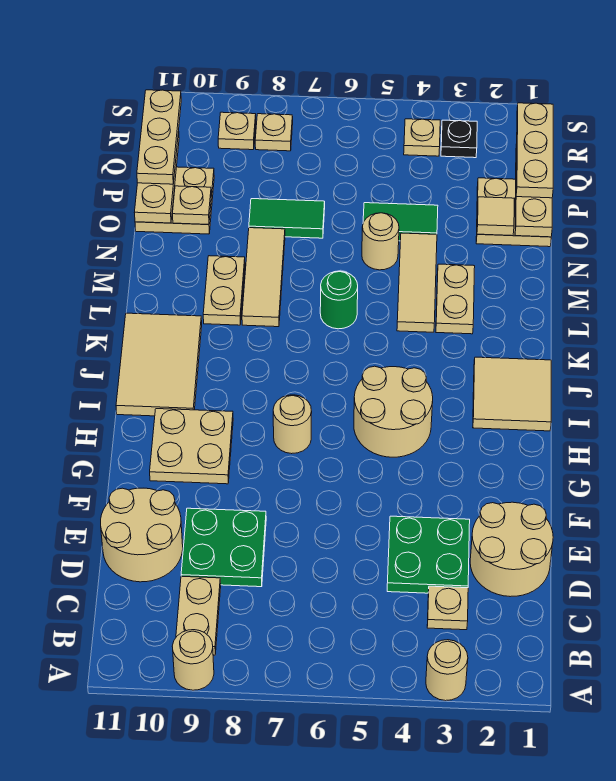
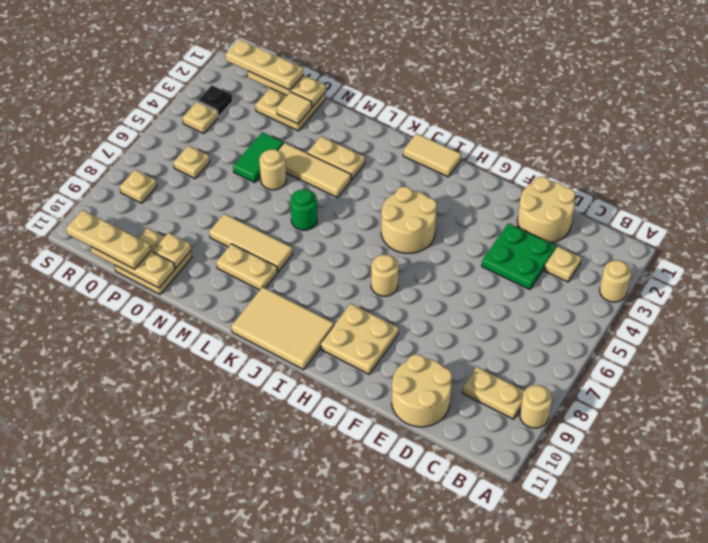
green 2x2 plate [181,508,266,587] -> none
tan 2x2 tile [473,357,551,431] -> tan 1x2 tile [403,133,461,177]
green 1x2 tile [249,199,325,238] -> none
tan 1x1 plate [218,112,256,150] -> tan 1x1 plate moved to [174,145,210,178]

